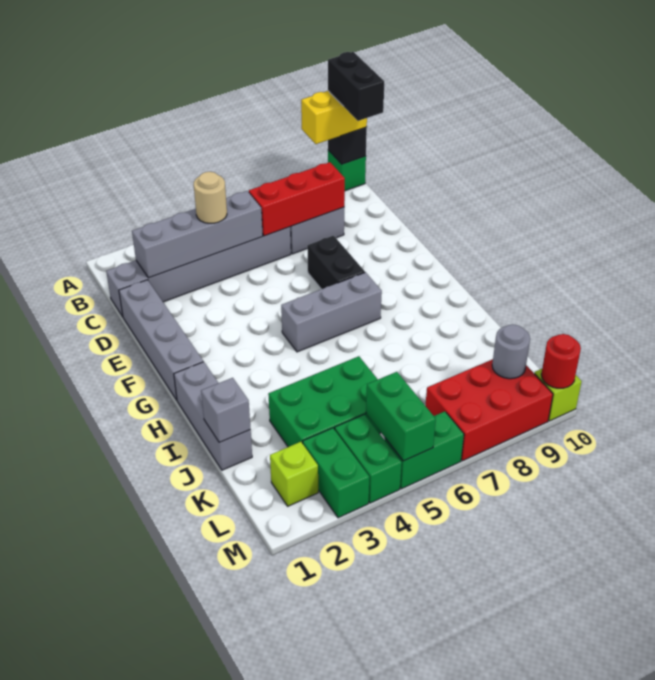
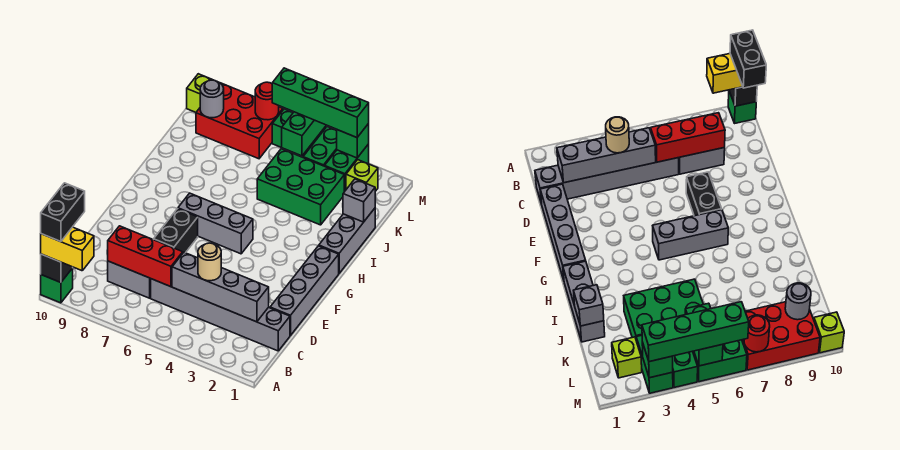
none -> green 1x1 brick [336,124,369,158]
none -> green 1x4 brick [272,68,369,138]
red 1x1 round brick [541,334,581,388] -> red 1x1 round brick moved to [255,82,279,120]

